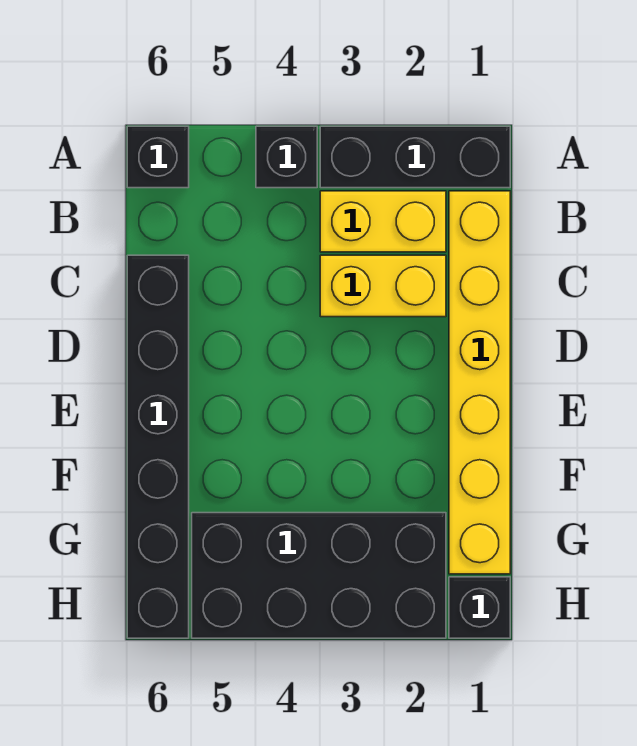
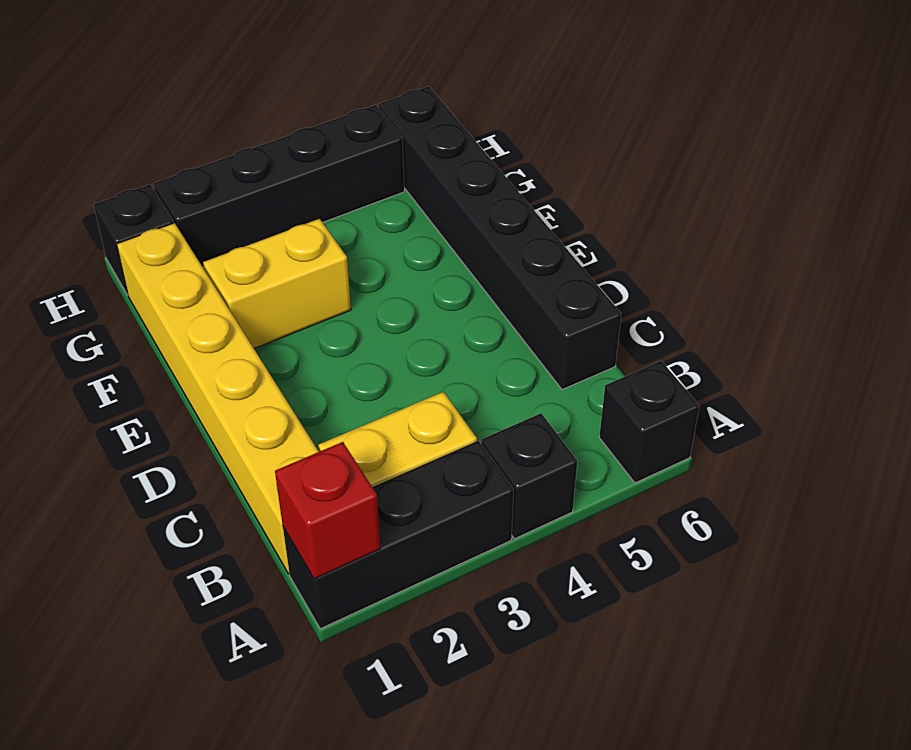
none -> red 1x1 brick [275,442,380,579]
yellow 1x2 brick [320,255,446,317] -> yellow 1x2 brick moved to [203,219,351,348]
black 2x4 brick [192,513,446,638] -> black 1x4 brick [153,105,404,267]

